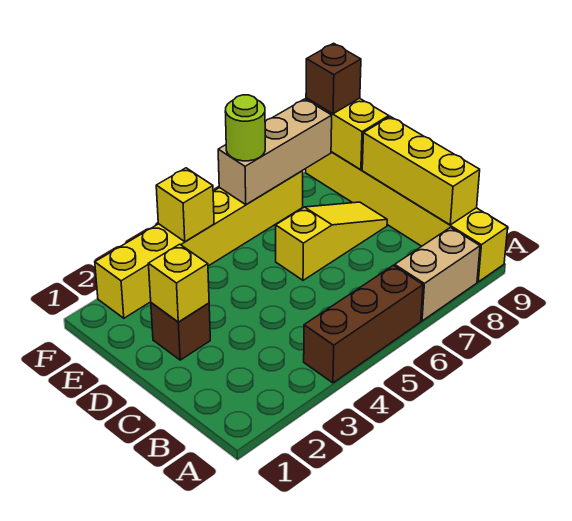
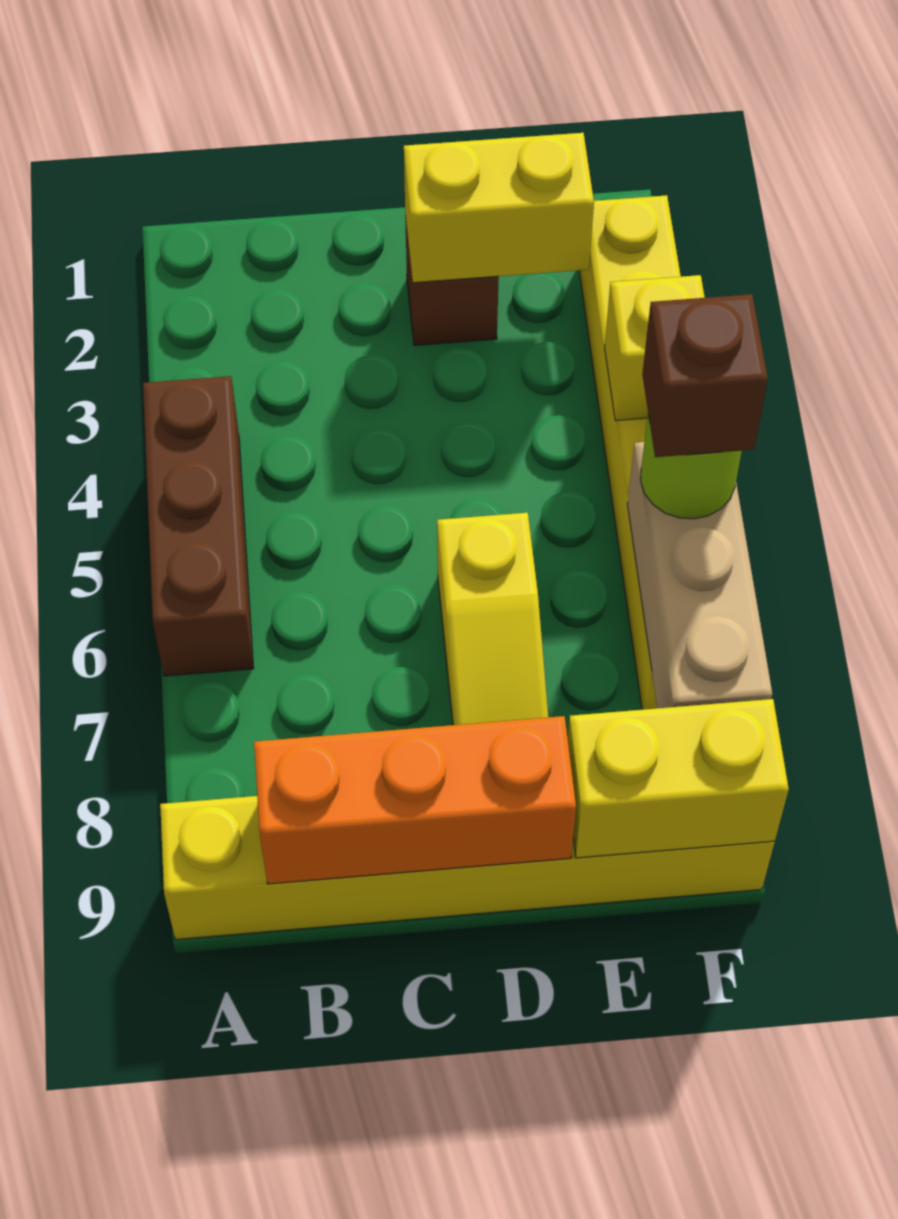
tan 1x2 brick [395,228,480,321] -> none
yellow 1x3 brick [362,117,480,225] -> orange 1x3 brick [254,716,576,884]
yellow 1x1 brick [148,244,209,322] -> yellow 1x2 brick [404,133,594,283]
brown 1x1 brick [306,43,361,114] -> brown 1x1 brick moved to [642,294,768,457]

